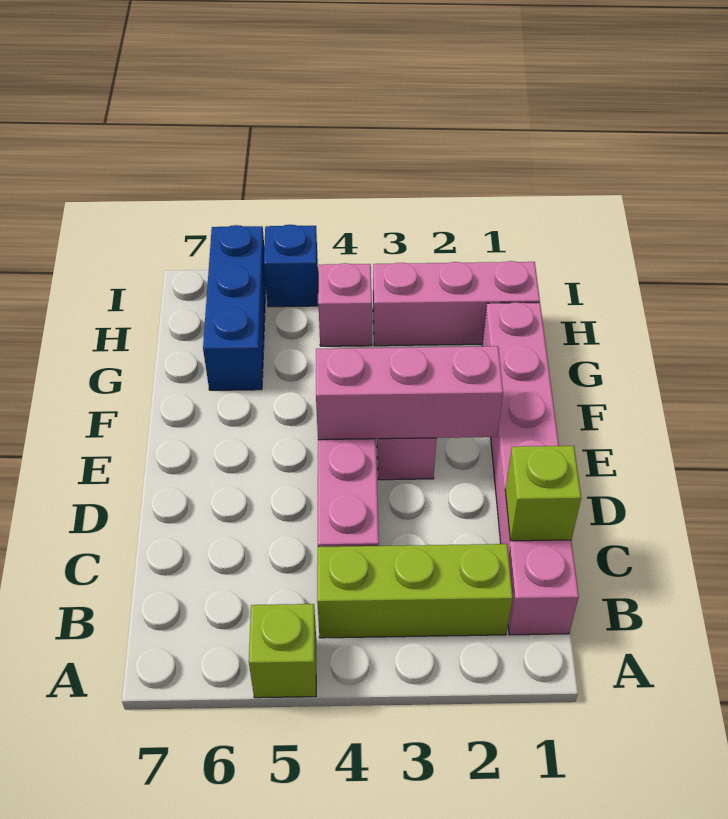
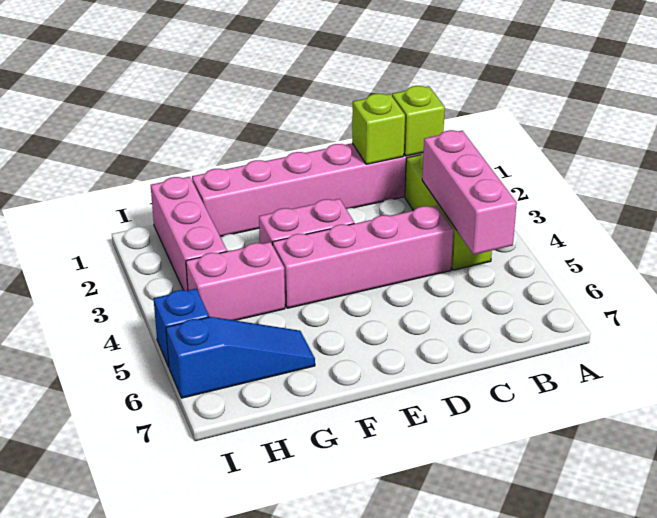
lime 1x1 brick [249,604,316,698] -> lime 1x1 brick moved to [392,86,445,156]
pink 1x3 brick [316,346,503,440] -> pink 1x3 brick moved to [422,130,517,255]
blue 1x3 brick [203,225,266,390] -> blue 1x3 slope [166,317,315,398]
pink 1x1 brick [318,263,372,346] -> pink 1x2 brick [186,242,285,320]

